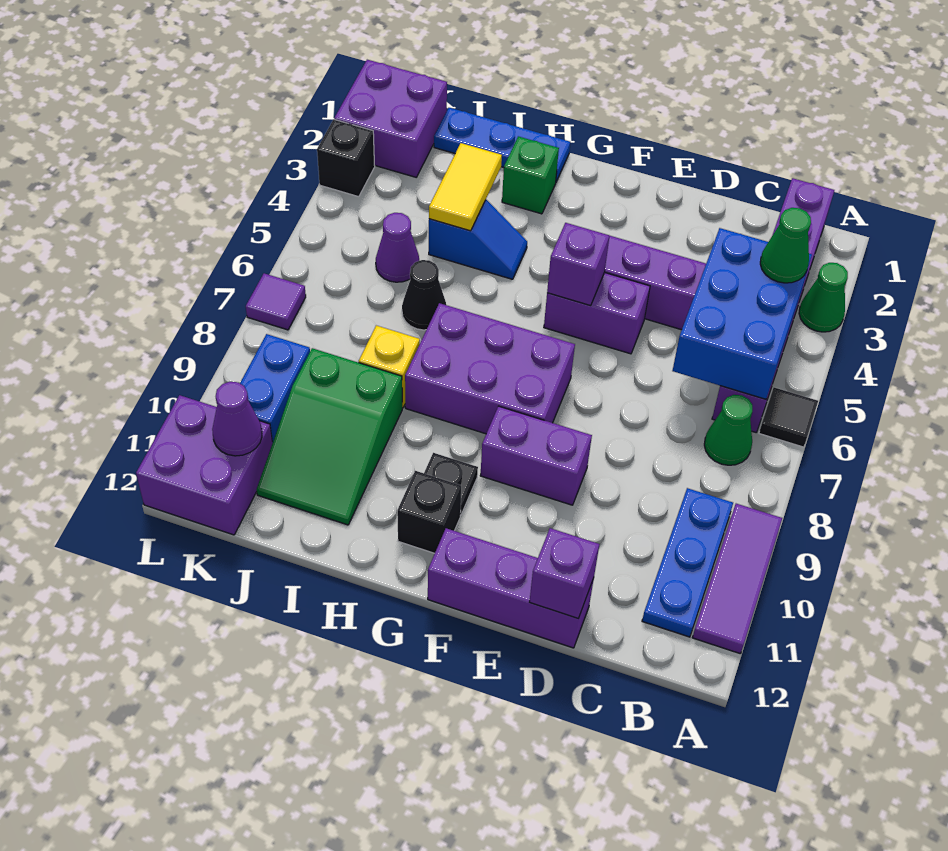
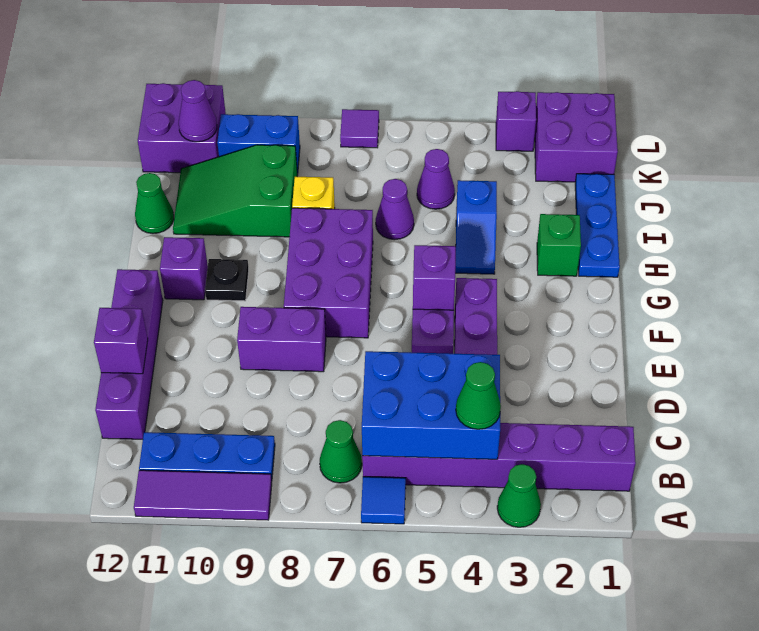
black 1x1 tile [759,387,818,447] -> blue 1x1 tile [361,477,406,524]
purple 1x3 brick [428,528,594,648] -> purple 1x4 brick [95,269,163,439]
purple 1x2 brick [480,406,592,505] -> purple 1x2 brick turned to [237,307,326,372]
black 1x1 brick [397,471,461,553] -> purple 1x1 brick [160,237,208,300]
yellow 1x2 tile [429,143,502,231] -> none
black 1x1 cone [402,260,446,330] -> purple 1x1 cone [376,179,414,240]
none -> green 1x1 cone [135,173,174,234]
black 1x1 brick [317,120,375,197] -> purple 1x1 brick [496,91,536,151]

